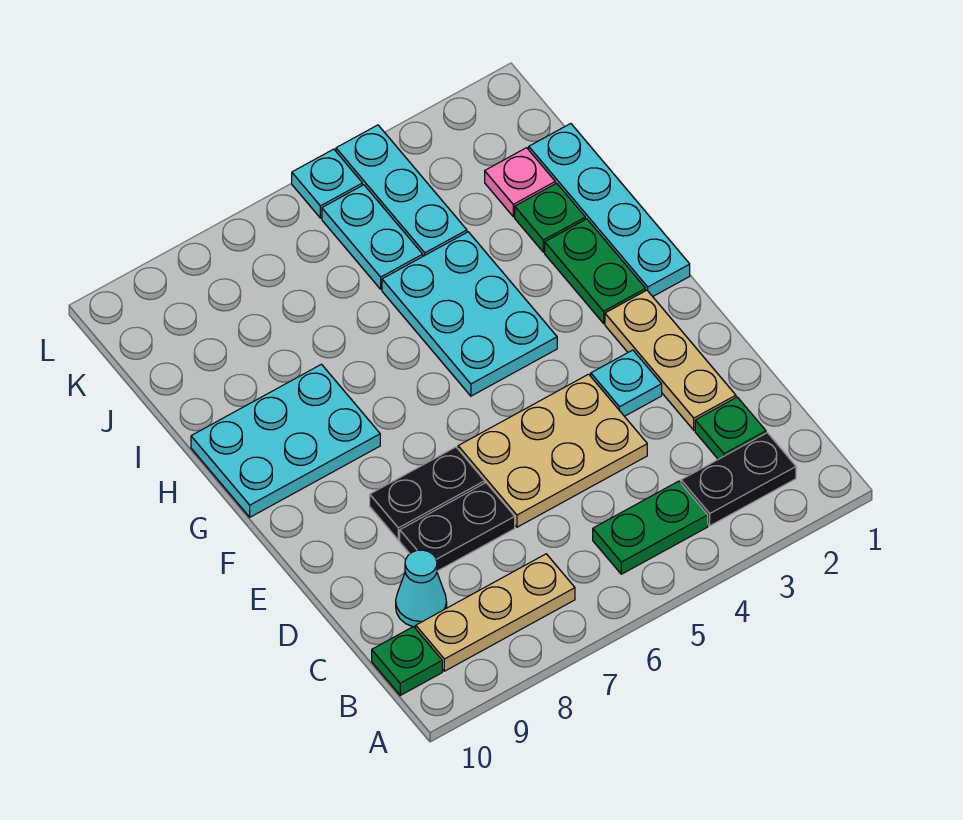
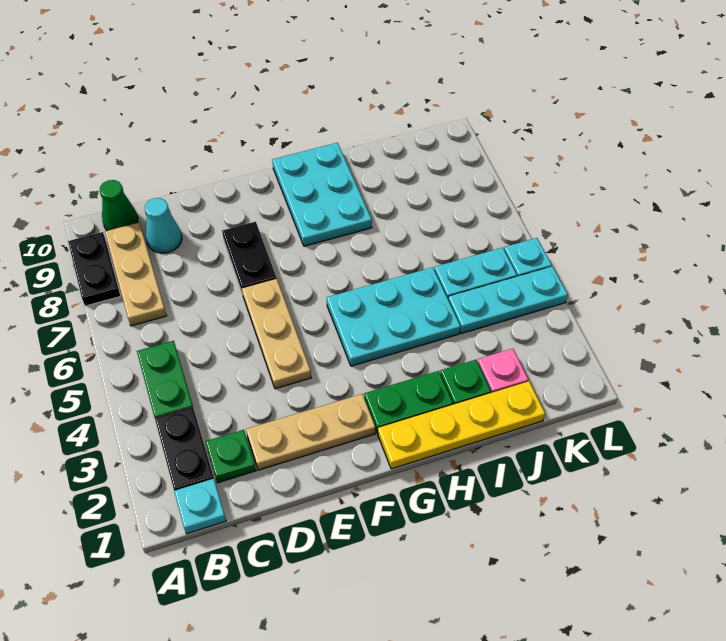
green 1x1 plate [372,627,442,695] -> green 1x1 cone [100,180,138,231]
tan 2x3 plate [458,374,647,527] -> tan 1x3 plate [242,278,311,389]
black 1x2 plate [400,483,515,571] -> black 1x2 plate moved to [68,232,121,306]
cyan 1x1 plate [591,350,662,416] -> cyan 1x1 plate moved to [174,479,226,534]
cyan 1x4 plate [529,124,690,296] -> yellow 1x4 plate [378,381,545,469]

